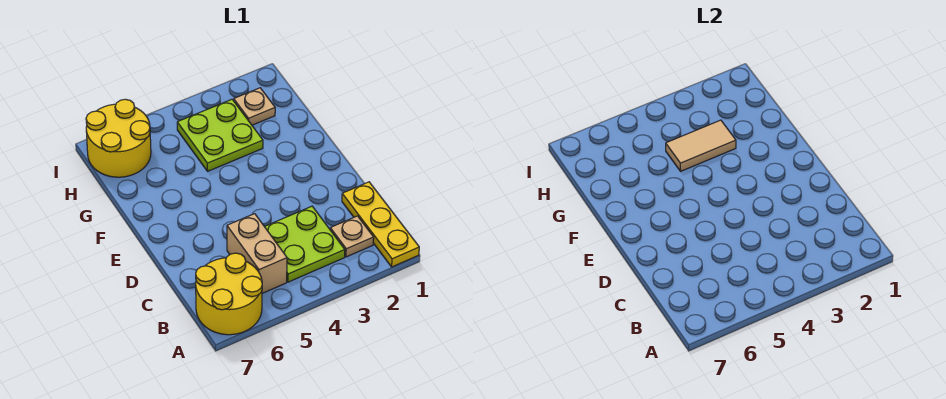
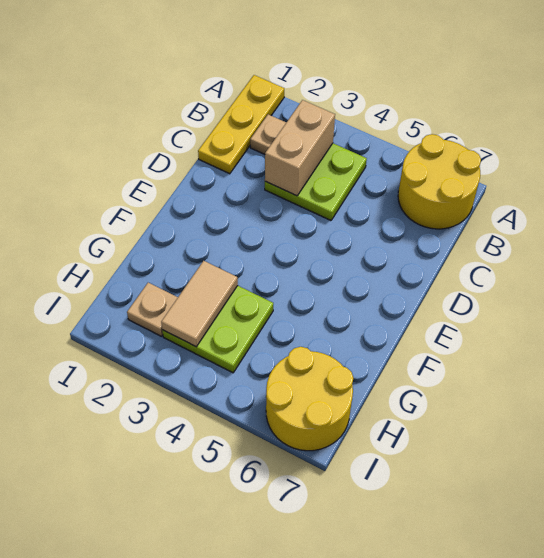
tan 1x2 brick [227,214,287,293] -> tan 1x2 brick moved to [265,100,335,196]
tan 1x2 tile [666,120,736,171] -> tan 1x2 tile turned to [161,261,238,347]

